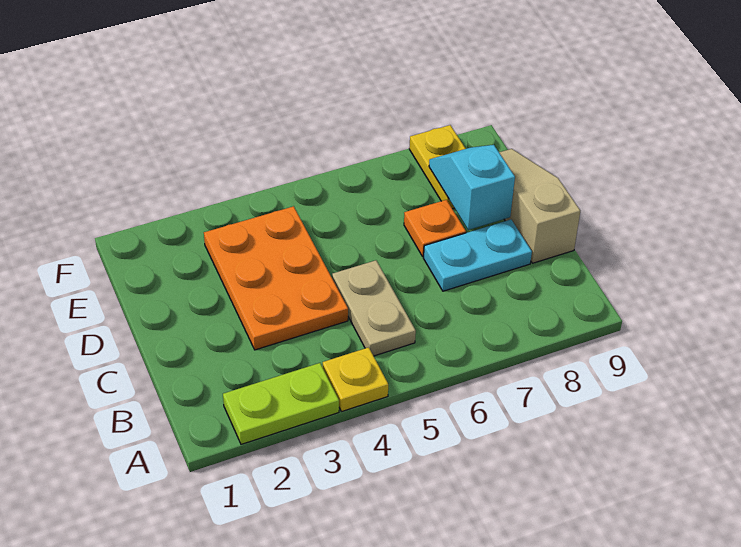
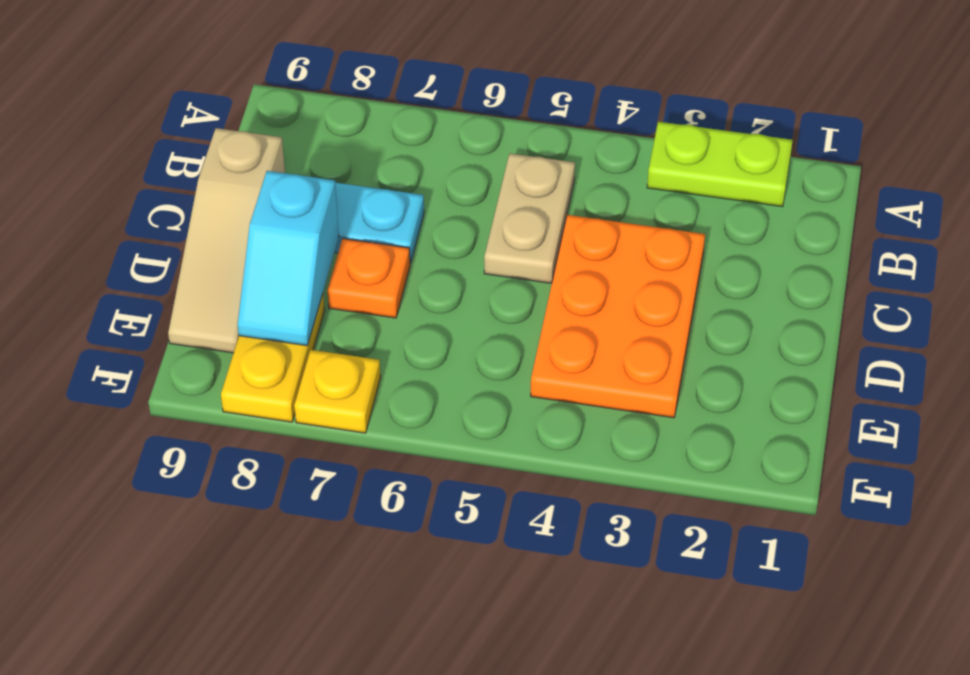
yellow 1x1 plate [323,347,388,412] -> yellow 1x1 plate moved to [294,350,381,433]

